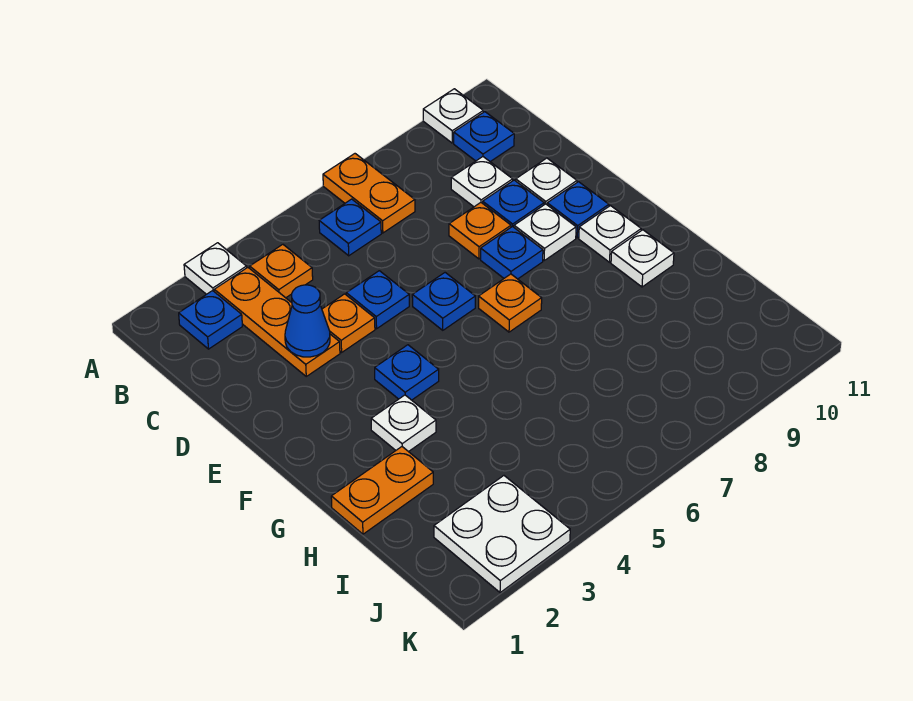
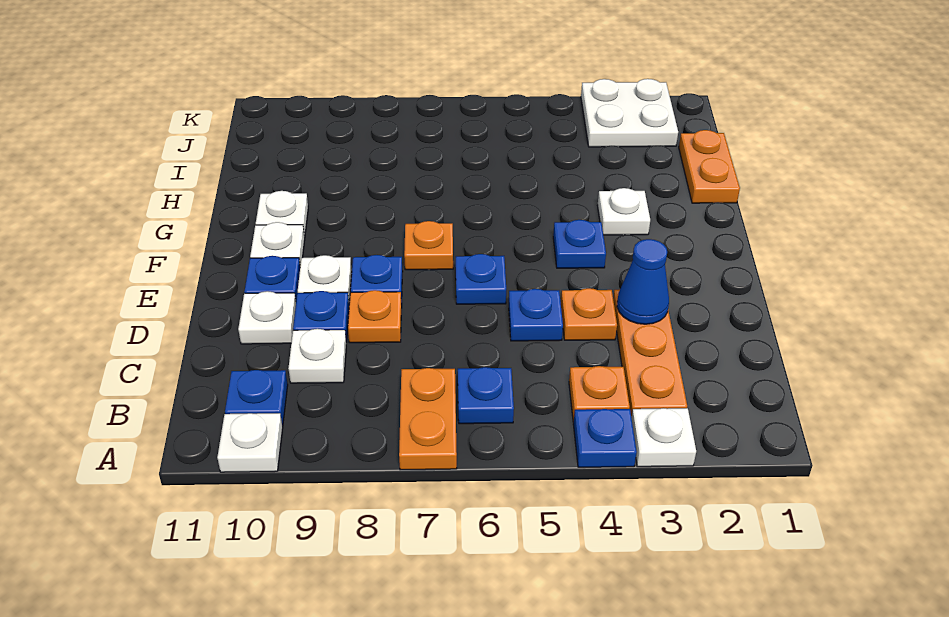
blue 1x1 plate [179,291,242,349] -> blue 1x1 plate moved to [573,409,637,467]
orange 1x2 plate [331,447,433,534] -> orange 1x2 plate turned to [679,130,740,203]

